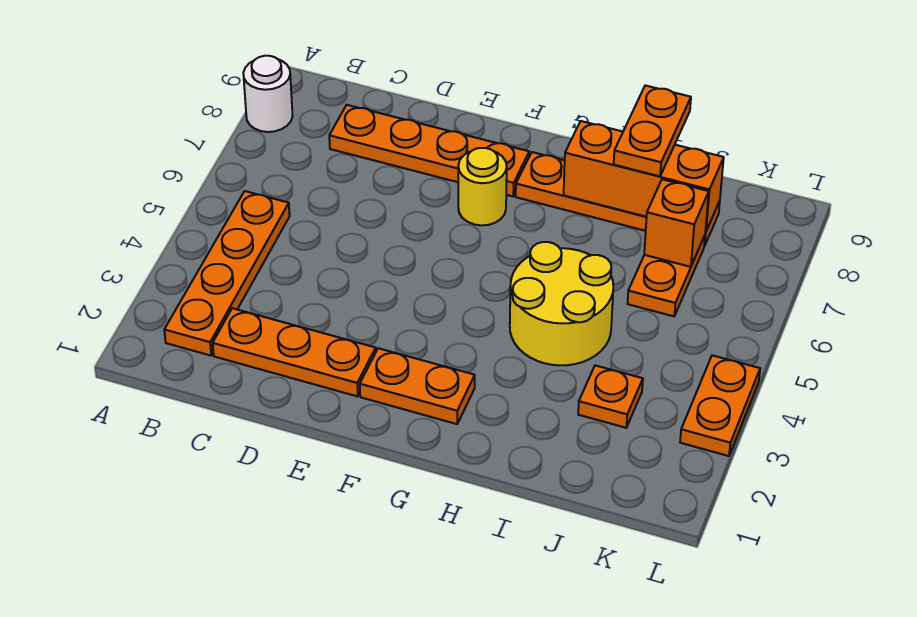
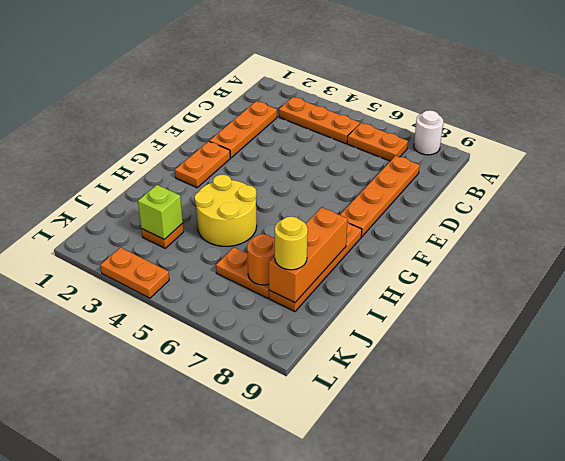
orange 1x4 plate [164,191,290,356] -> orange 1x3 plate [279,97,360,144]
yellow 1x1 round brick [458,148,507,225] -> yellow 1x1 round brick moved to [275,216,308,270]
orange 1x2 plate [614,85,691,176] -> orange 1x2 plate moved to [347,123,408,161]
none -> lime 1x1 brick [138,185,183,239]
orange 1x1 brick [644,179,709,267] -> orange 1x1 round brick [247,234,275,285]

